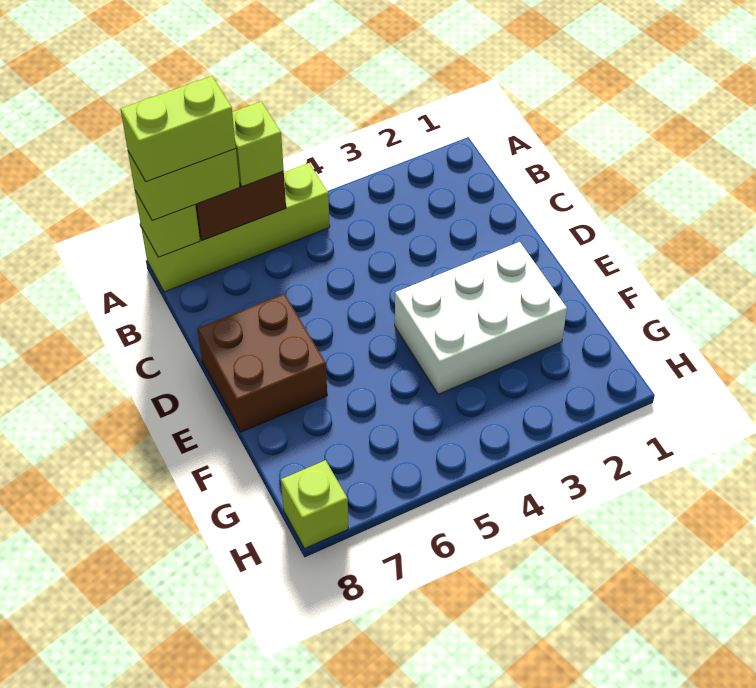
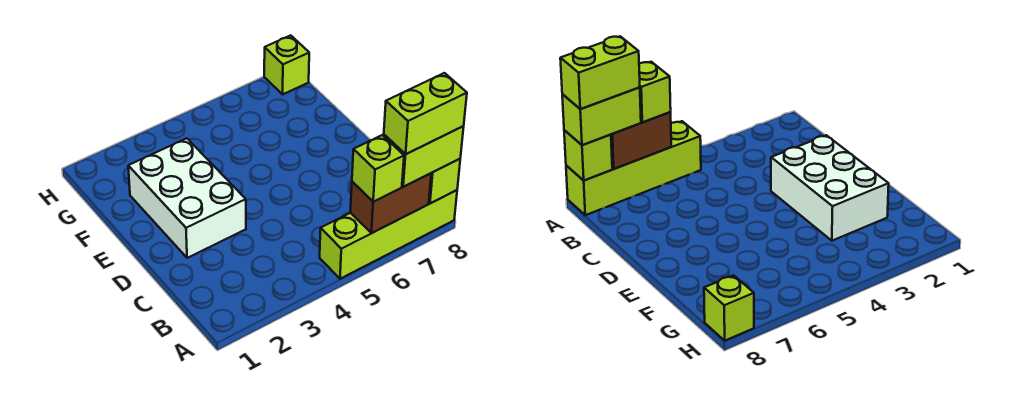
brown 2x2 brick [197,294,327,432] -> none
white 2x3 brick [395,242,567,394] -> white 2x3 brick turned to [128,138,246,258]

